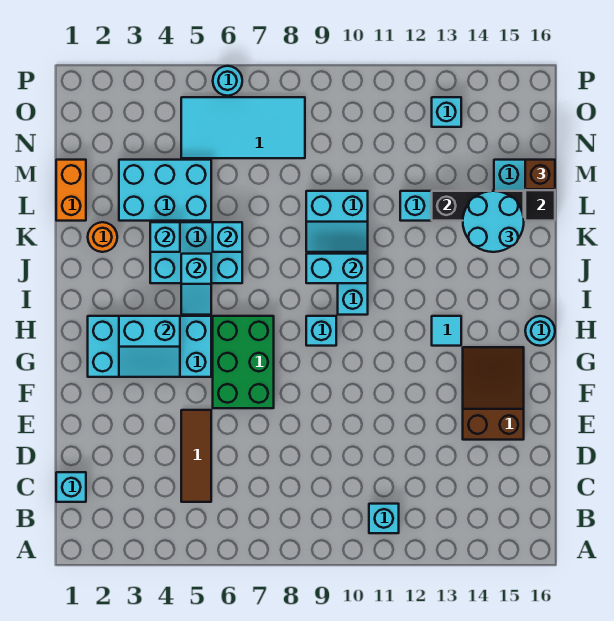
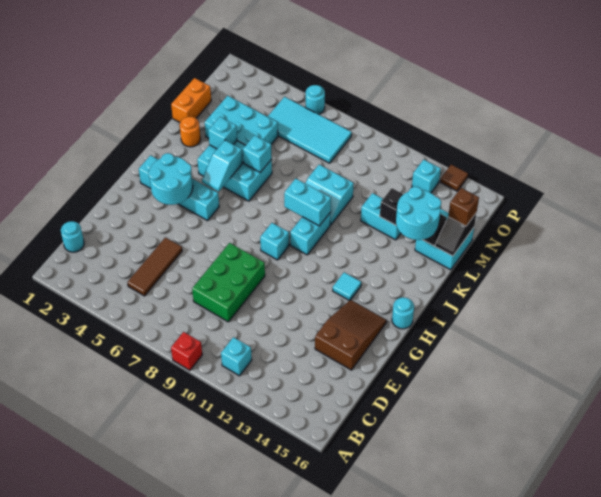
none -> red 1x1 brick [171,332,202,370]
cyan 1x1 brick [56,472,86,502] -> cyan 1x1 round brick [61,221,84,252]
green 2x3 brick [213,316,274,408] -> green 2x3 brick moved to [192,243,265,322]
cyan 2x4 brick [88,316,211,377] -> cyan 1x4 brick [139,155,219,221]
cyan 2x2 slope [119,316,180,377] -> cyan 2x2 round brick [148,153,193,205]
none -> brown 1x1 tile [440,165,468,191]

